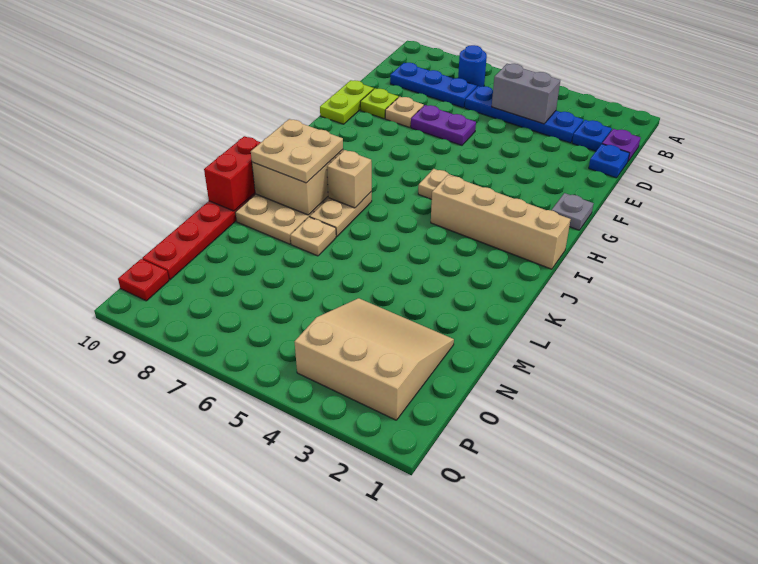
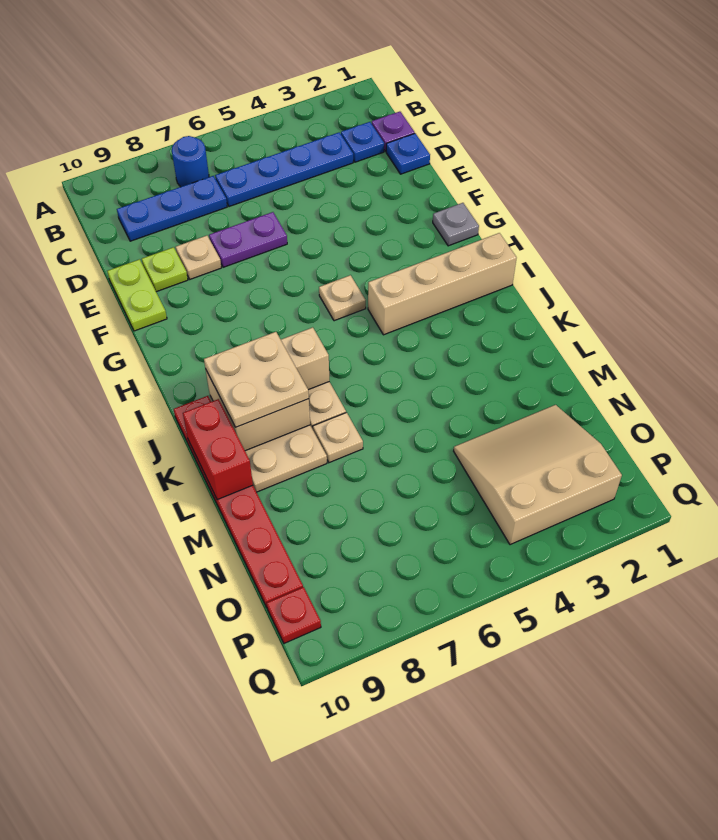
grey 1x2 brick [492,64,560,124] -> none

